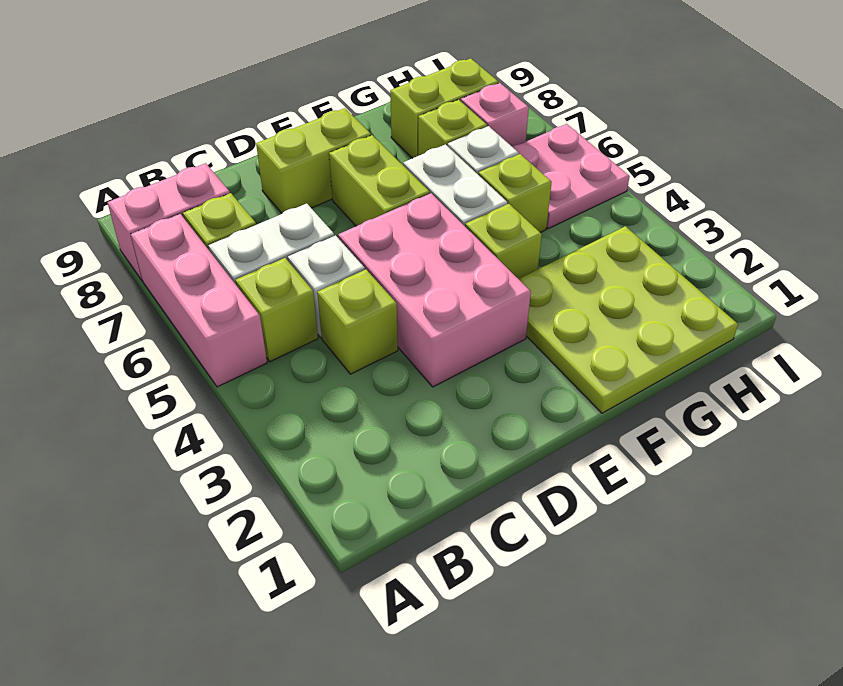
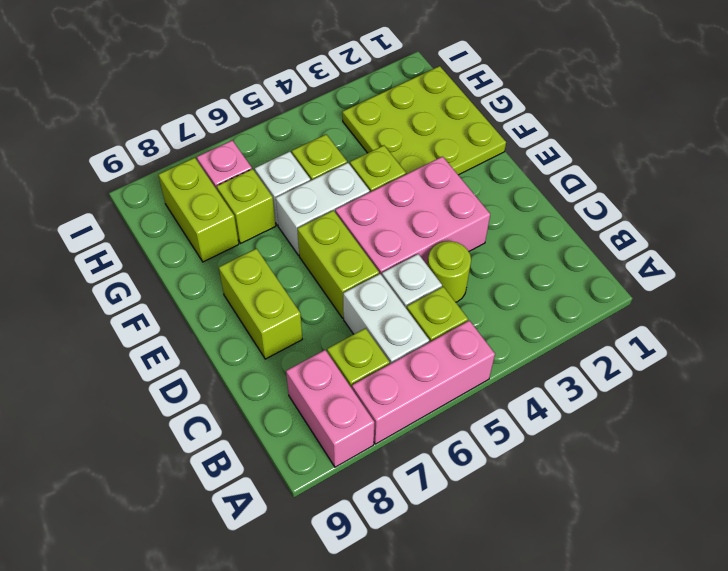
lime 1x1 brick [317,270,398,374] -> lime 1x1 round brick [427,241,471,302]
lime 1x2 brick [329,135,430,226] -> lime 1x2 brick turned to [297,210,379,318]
pink 2x2 plate [513,124,630,229] -> none

